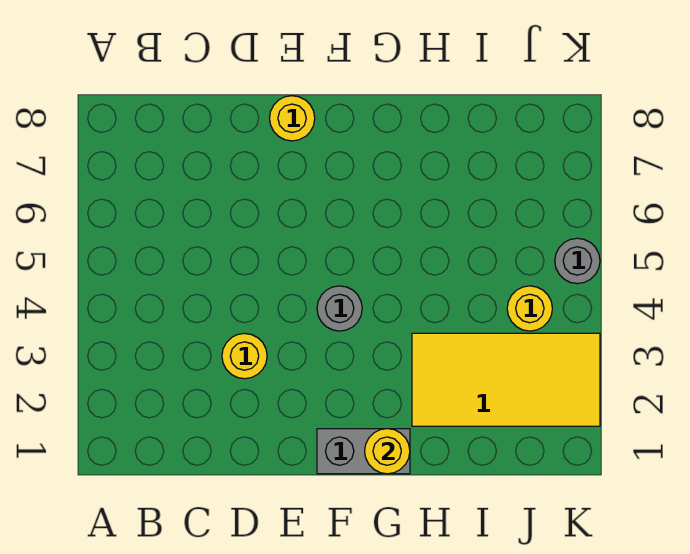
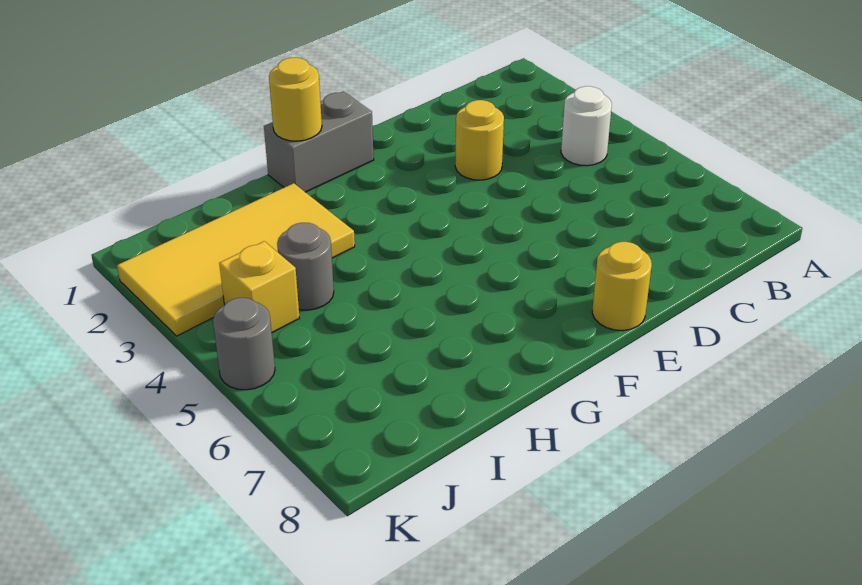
none -> white 1x1 round brick [561,86,612,166]
grey 1x1 round brick [317,286,362,331] -> grey 1x1 round brick moved to [277,223,334,310]
yellow 1x1 round brick [507,286,552,331] -> yellow 1x1 brick [219,241,299,333]

